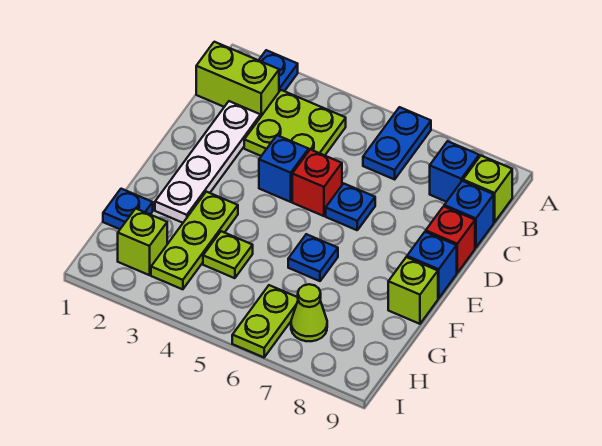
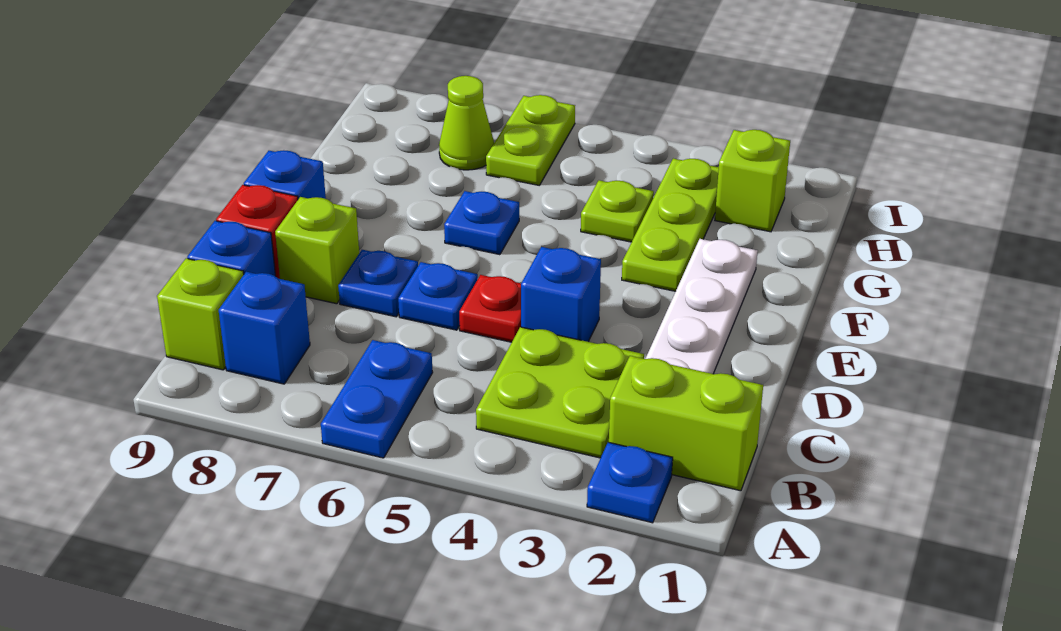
red 1x1 brick [292,149,342,216] -> red 1x1 plate [459,275,521,342]
lime 1x1 brick [388,257,438,324] -> lime 1x1 brick moved to [275,197,359,304]
blue 1x1 plate [103,189,153,229] -> blue 1x1 plate moved to [338,250,418,317]

